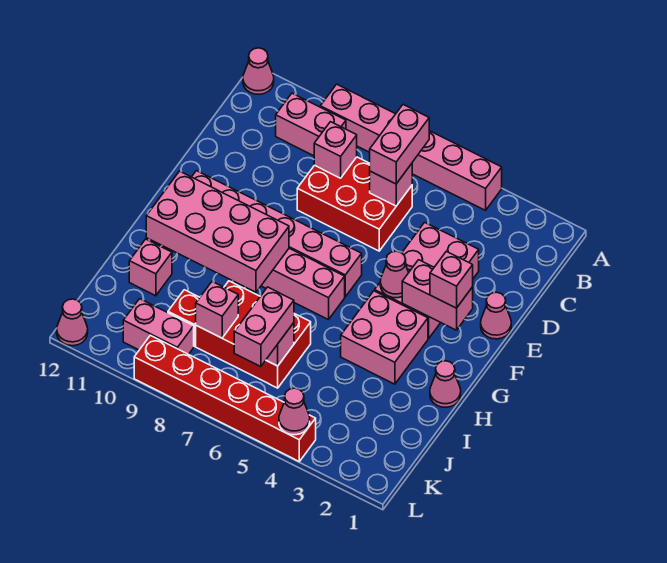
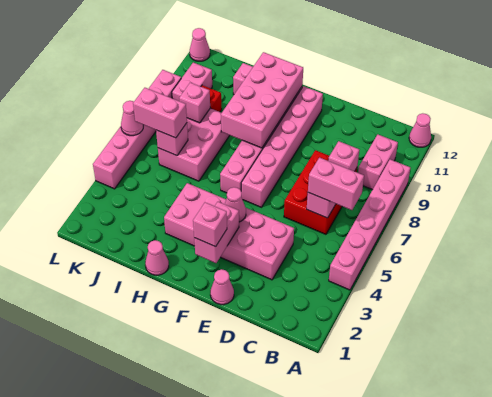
red 2x3 brick [196,281,311,388] -> pink 2x3 brick [158,108,230,181]
red 1x6 brick [134,335,316,461] -> pink 1x6 brick [93,70,181,189]
pink 1x1 cone [279,388,310,435] -> pink 1x1 cone moved to [121,101,143,136]

